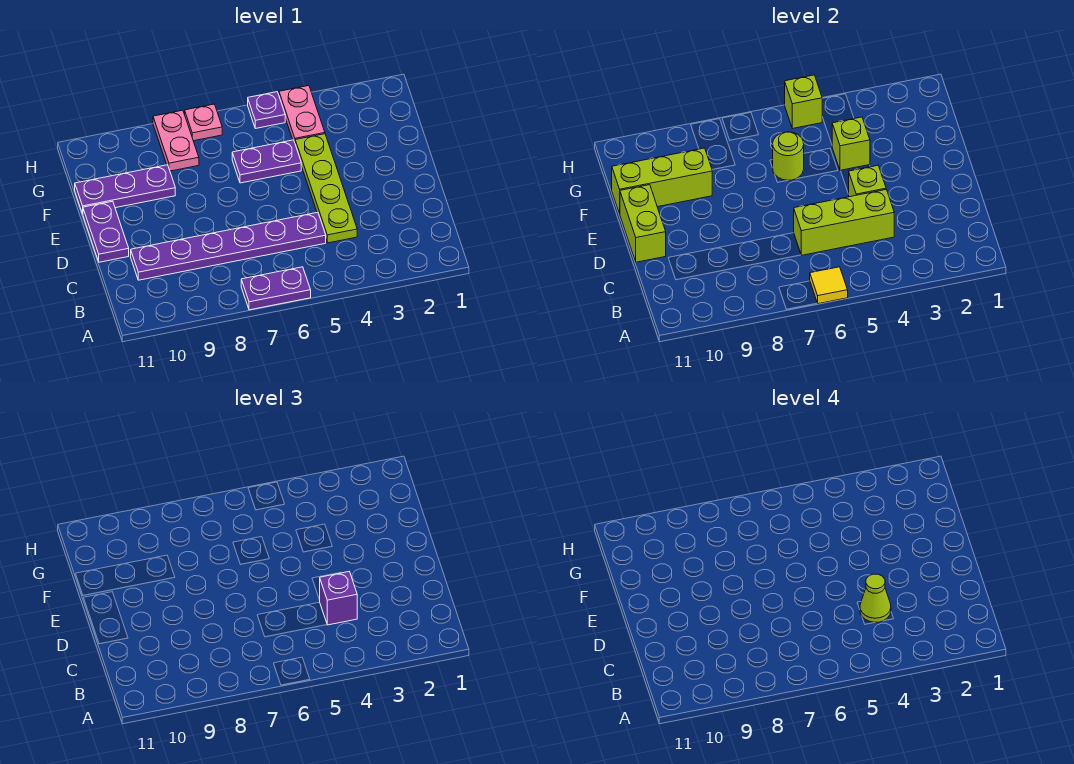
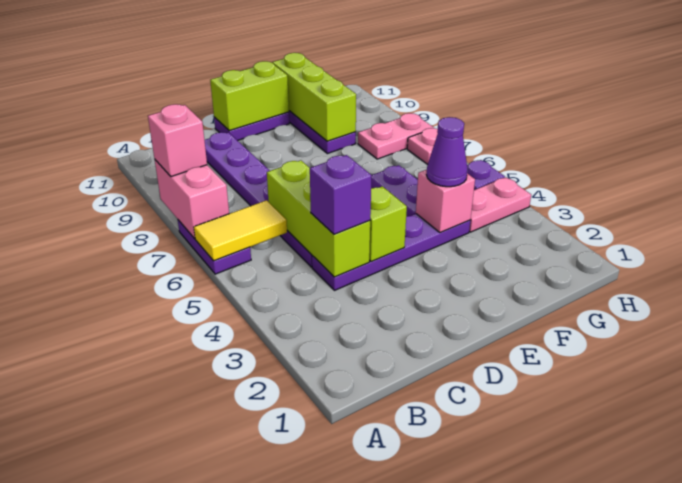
yellow 1x1 tile [810,267,848,304] -> yellow 1x2 tile [194,200,287,261]
none -> pink 1x2 brick [154,159,229,239]
none -> pink 1x1 brick [148,104,207,177]
lime 1x4 plate [295,134,357,243] -> purple 1x4 plate [312,214,470,290]
lime 1x1 cone [860,574,891,622] -> none
lime 1x1 brick [832,117,870,171] -> pink 1x1 brick [416,170,475,232]
none -> purple 1x1 cone [426,117,468,187]
lime 1x1 round brick [773,132,804,180] -> none
lime 1x1 brick [785,75,822,129] -> none

